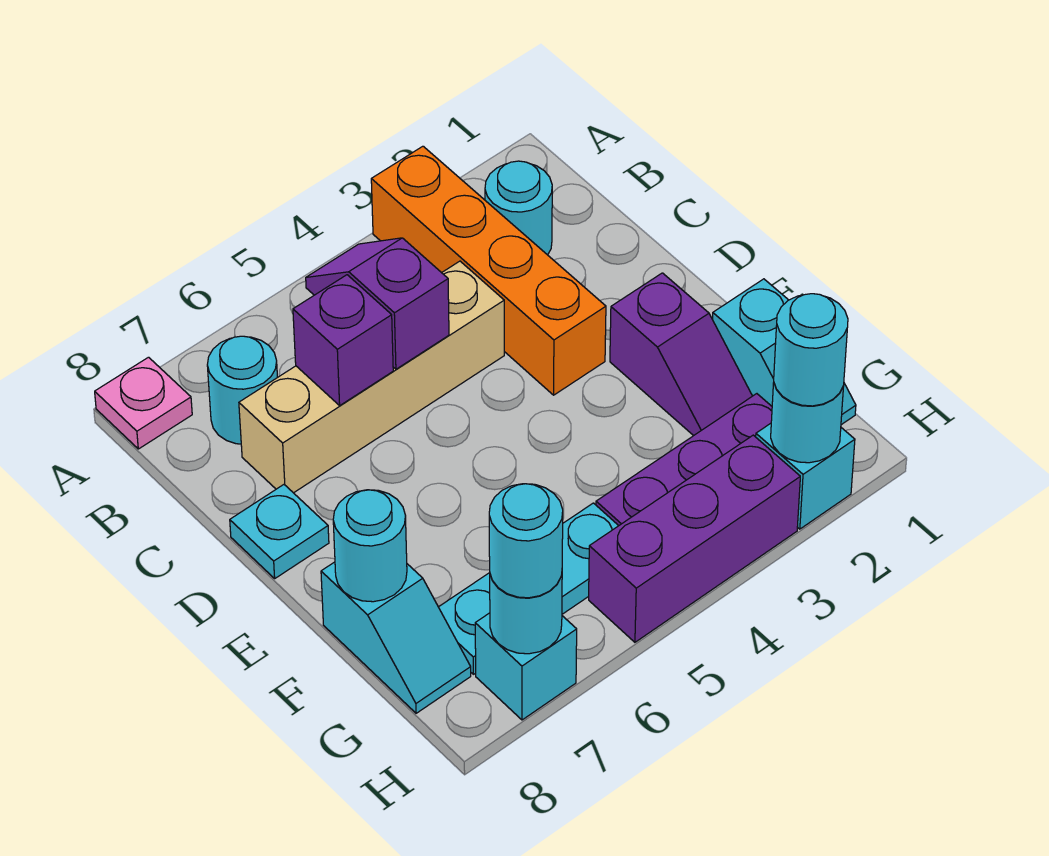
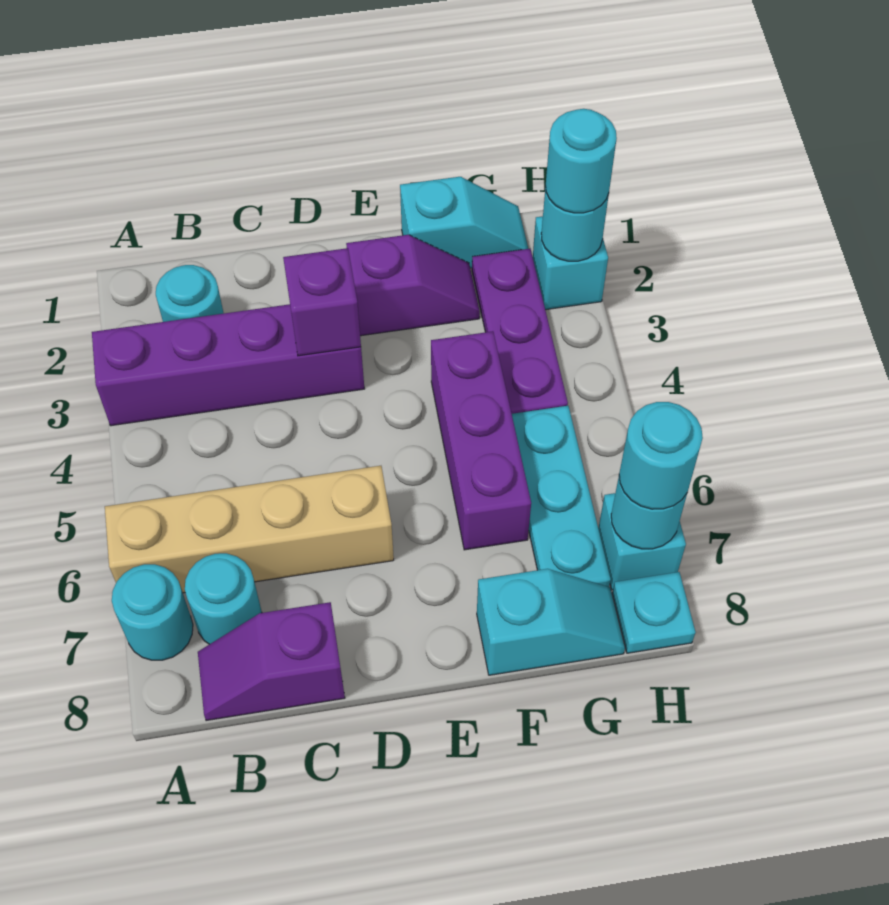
orange 1x4 brick [371,146,606,395] -> purple 1x4 brick [92,304,364,426]
pink 1x1 plate [95,357,192,449] -> none
purple 1x2 slope [306,238,449,369] -> purple 1x2 slope moved to [198,602,345,721]
tan 1x4 brick [239,261,504,493] -> tan 1x4 brick turned to [105,466,394,593]
purple 1x1 brick [293,275,393,405] -> purple 1x1 brick moved to [283,248,361,356]
cyan 1x1 plate [230,485,329,578] -> cyan 1x1 plate moved to [612,572,695,653]
cyan 1x1 round brick [333,490,407,602] -> cyan 1x1 round brick moved to [112,564,193,660]
purple 1x3 brick [589,435,800,642] -> purple 1x3 brick moved to [431,331,531,550]

